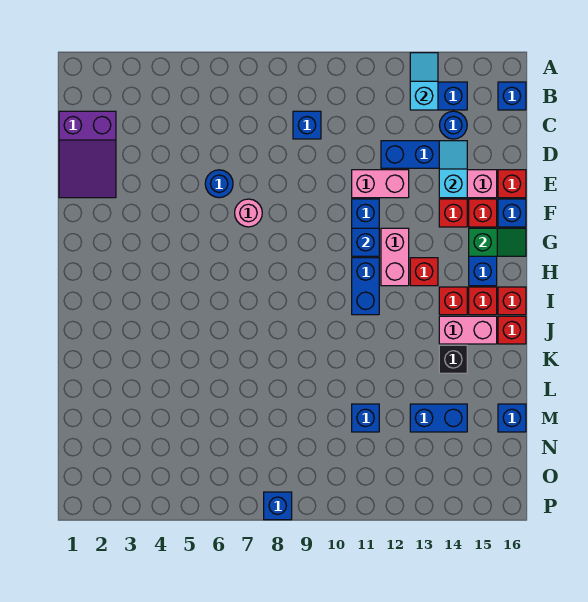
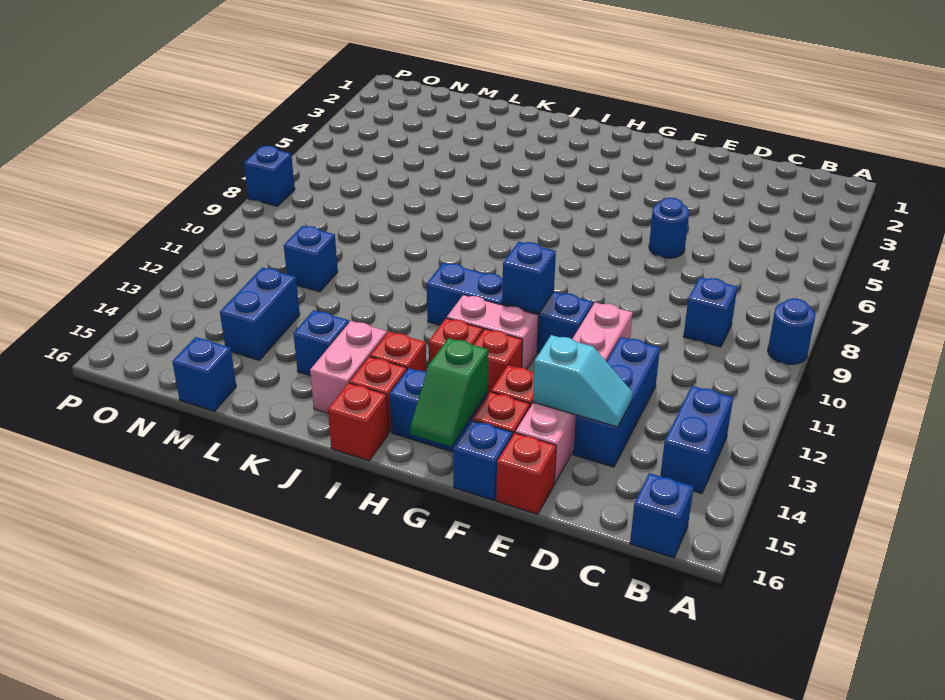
cyan 1x2 slope [410,53,438,110] -> none
purple 2x3 slope [59,111,116,198] -> none
blue 1x1 round brick [439,111,467,139] -> blue 1x1 round brick moved to [768,298,815,364]
pink 1x1 round brick [235,199,262,227] -> none
red 1x1 brick [498,316,526,344] -> red 1x1 brick moved to [474,329,522,394]
black 1x1 brick [439,345,467,373] -> blue 1x1 brick [293,310,349,376]

